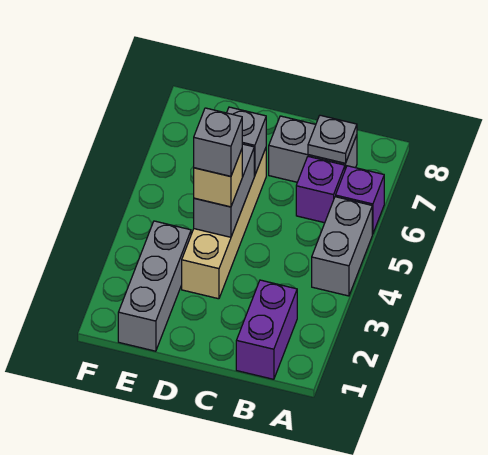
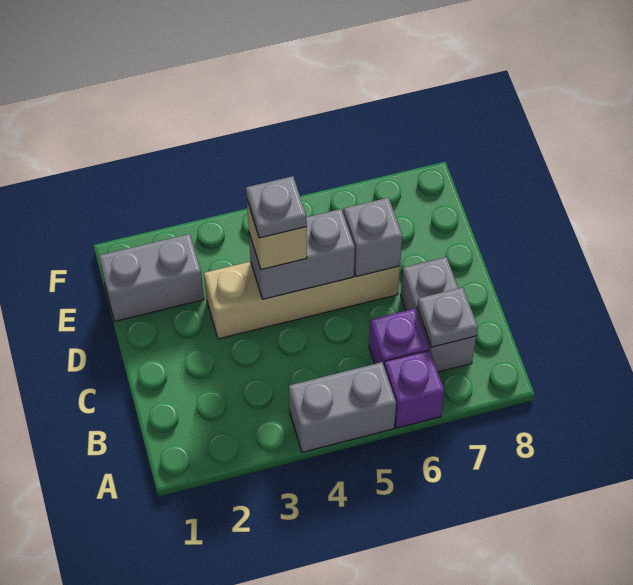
purple 1x2 brick [236,280,297,379] -> none
grey 1x1 brick [194,108,242,176] -> grey 1x1 plate [246,176,307,238]
grey 1x3 brick [118,221,191,351] -> grey 1x2 brick [99,234,204,321]

